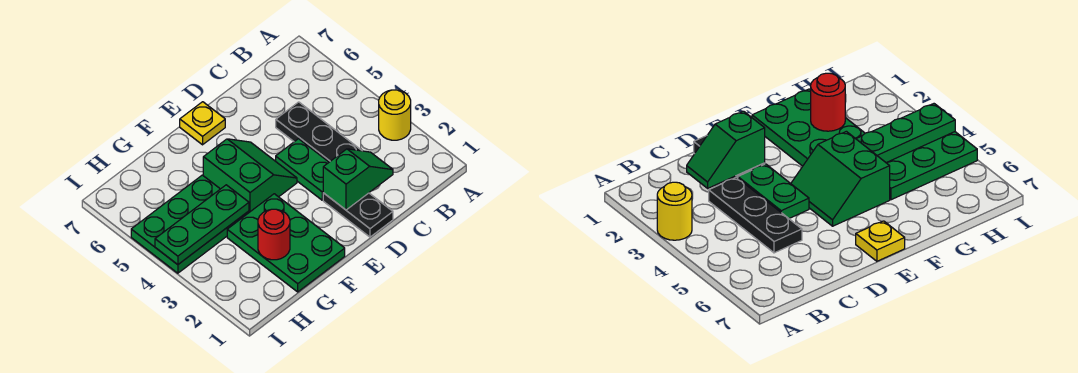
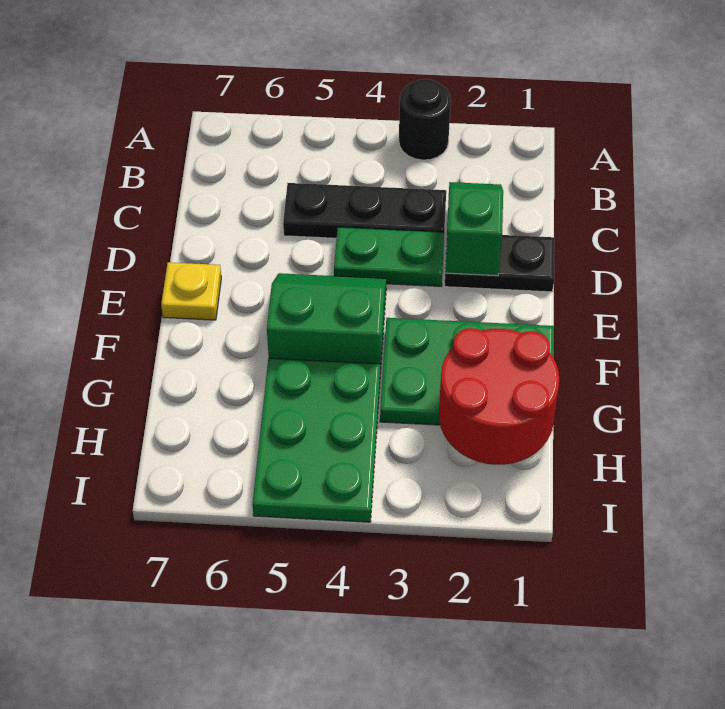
yellow 1x1 round brick [379,90,411,140] -> black 1x1 round brick [399,79,451,160]
red 1x1 round brick [258,209,290,260] -> red 2x2 round brick [439,328,559,465]
green 1x3 plate [155,185,249,265] -> none

